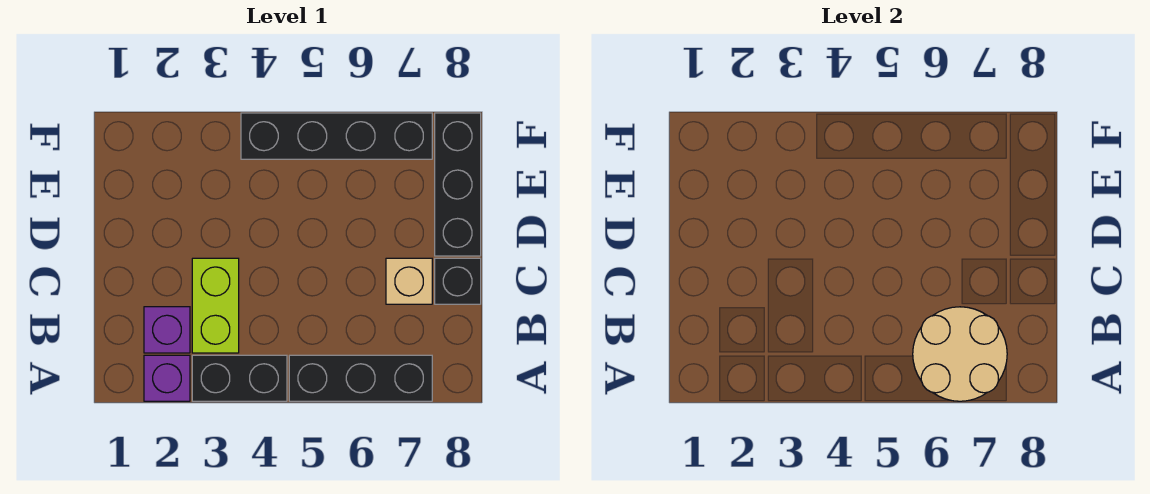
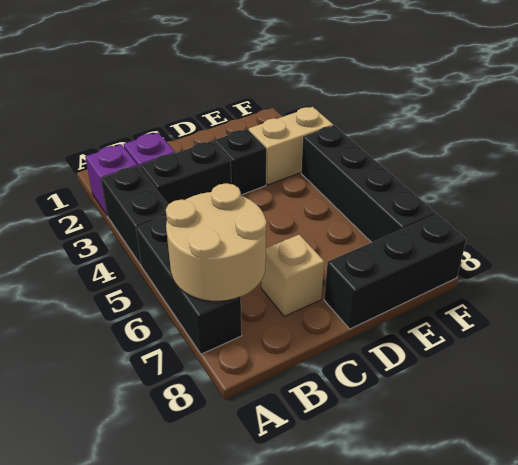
lime 1x2 brick [192,258,239,353] -> black 1x2 brick [140,141,231,204]
black 1x1 brick [435,258,481,304] -> black 1x1 brick moved to [214,129,266,195]
none -> tan 1x2 brick [249,107,333,185]

